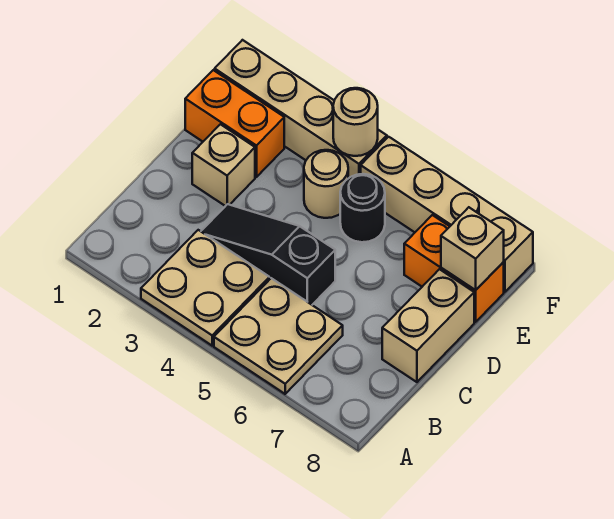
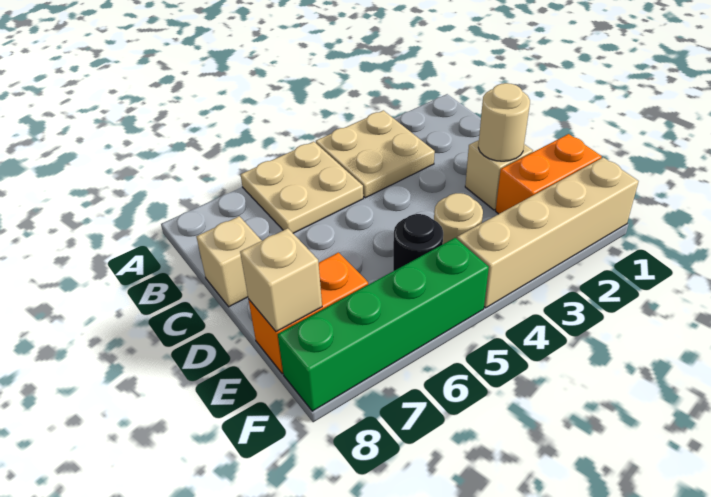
black 1x3 slope [201,204,335,305] -> none
tan 1x2 brick [382,269,474,382] -> tan 1x1 brick [196,216,262,307]
tan 1x1 round brick [333,88,378,156] -> tan 1x1 round brick moved to [478,83,530,161]
tan 1x4 brick [361,137,533,292] -> green 1x4 brick [278,238,489,411]

